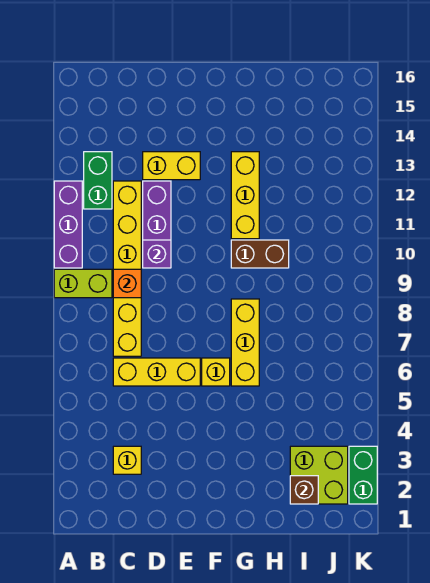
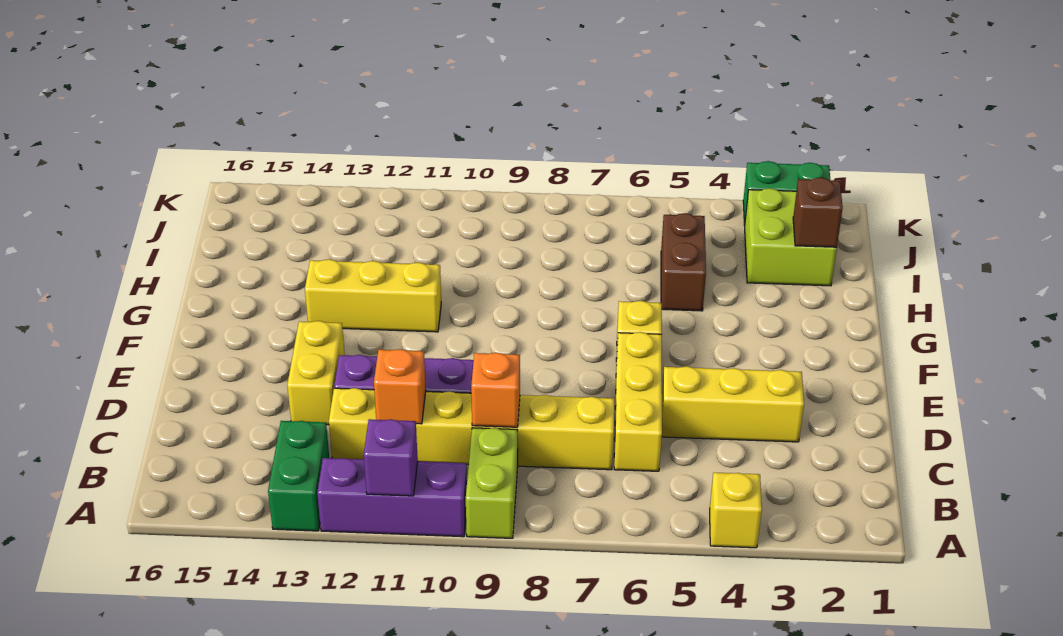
green 1x2 brick [84,152,112,209] -> green 1x2 brick turned to [268,421,329,531]
yellow 1x1 brick [113,446,141,474] -> yellow 1x1 brick moved to [710,473,762,548]
none -> orange 1x1 brick [374,349,426,424]
purple 1x1 brick [143,240,171,268] -> purple 1x1 brick moved to [364,419,418,496]
yellow 1x3 brick [231,299,259,386] -> yellow 1x3 brick moved to [662,366,804,442]
brown 1x2 brick [231,240,289,268] -> brown 1x2 brick moved to [661,213,706,311]

